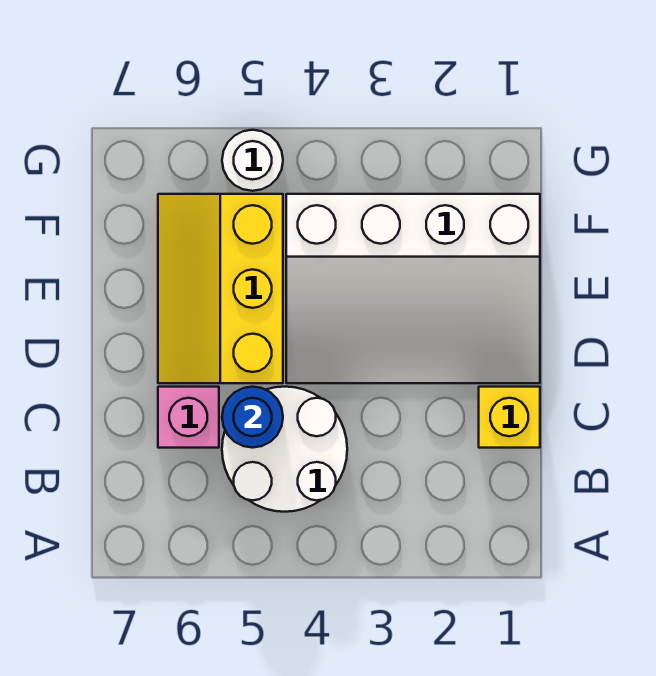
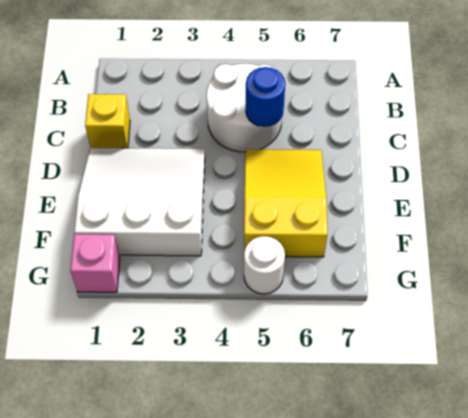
pink 1x1 brick [158,387,219,448] -> pink 1x1 brick moved to [70,234,120,292]
white 3x4 slope [286,194,540,383] -> white 3x3 slope [74,148,205,256]
yellow 2x3 slope [158,194,283,383] -> yellow 2x3 slope turned to [244,149,327,257]

